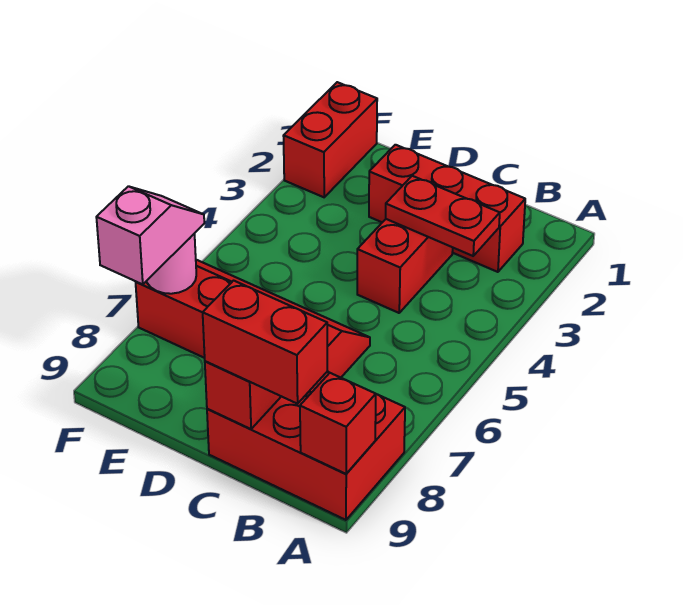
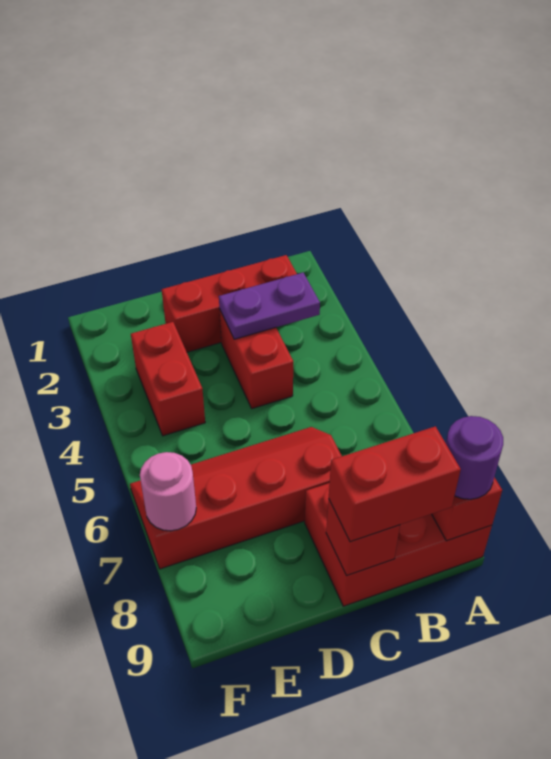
none -> purple 1x1 round brick [446,416,503,499]
red 1x2 plate [386,176,500,256] -> purple 1x2 plate [219,272,320,339]
red 1x2 brick [283,82,377,197] -> red 1x2 brick moved to [131,322,205,436]
pink 1x2 slope [96,186,204,284] -> none

